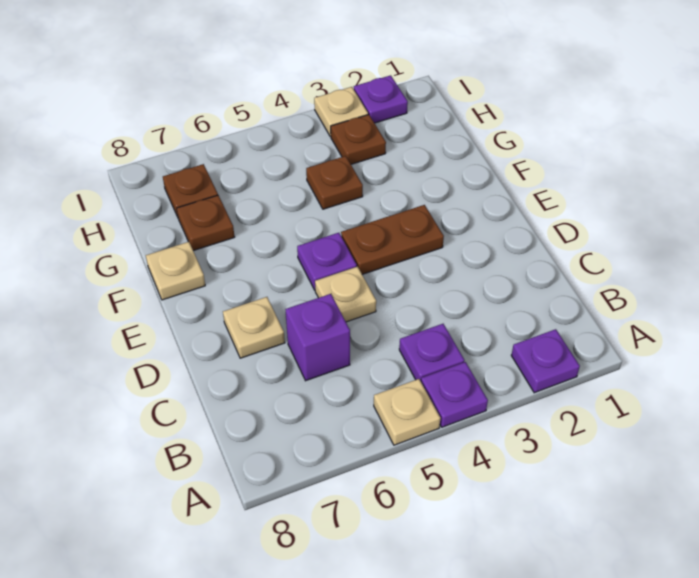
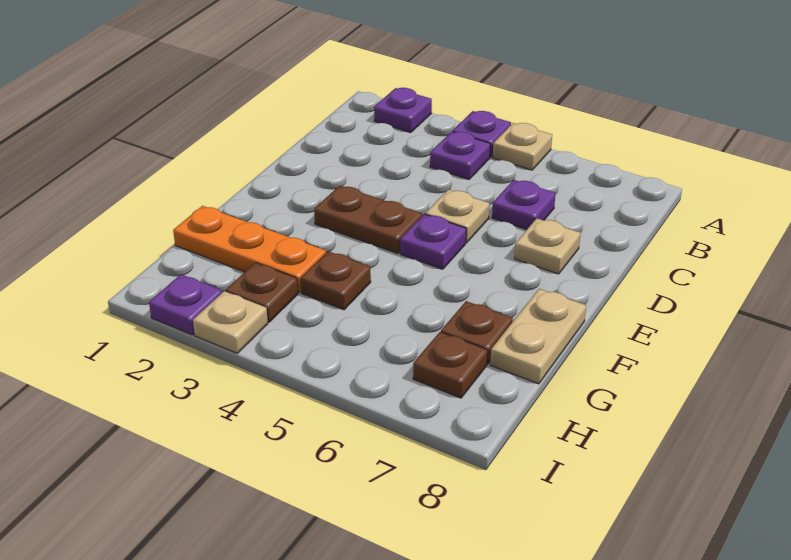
purple 1x1 brick [285,294,350,381] -> purple 1x1 plate [492,180,556,230]
tan 1x1 plate [146,242,205,300] -> tan 1x2 plate [490,289,586,384]
none -> orange 1x3 plate [173,206,326,293]

